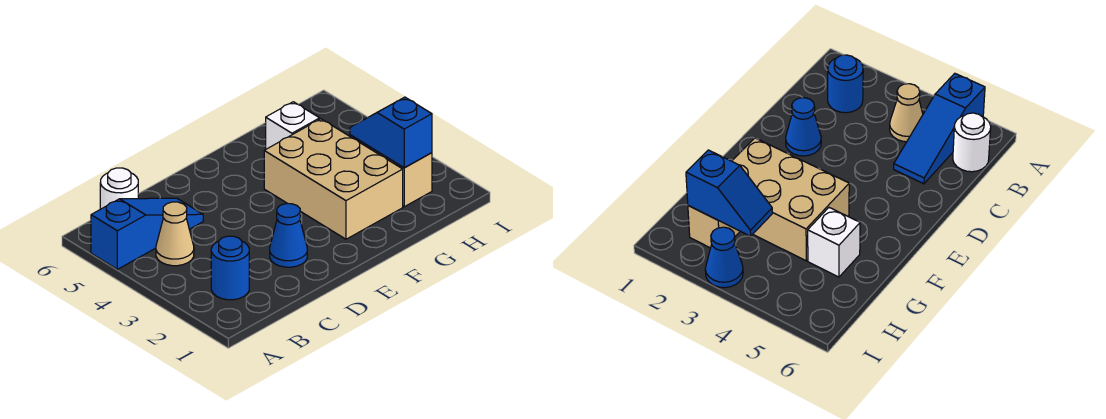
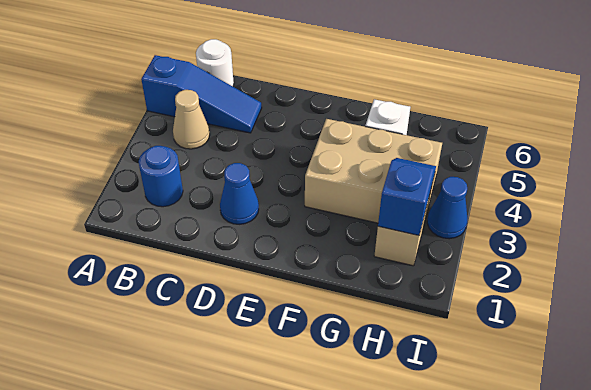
tan 2x3 brick [264,119,403,239] -> tan 2x3 brick turned to [305,119,442,231]

